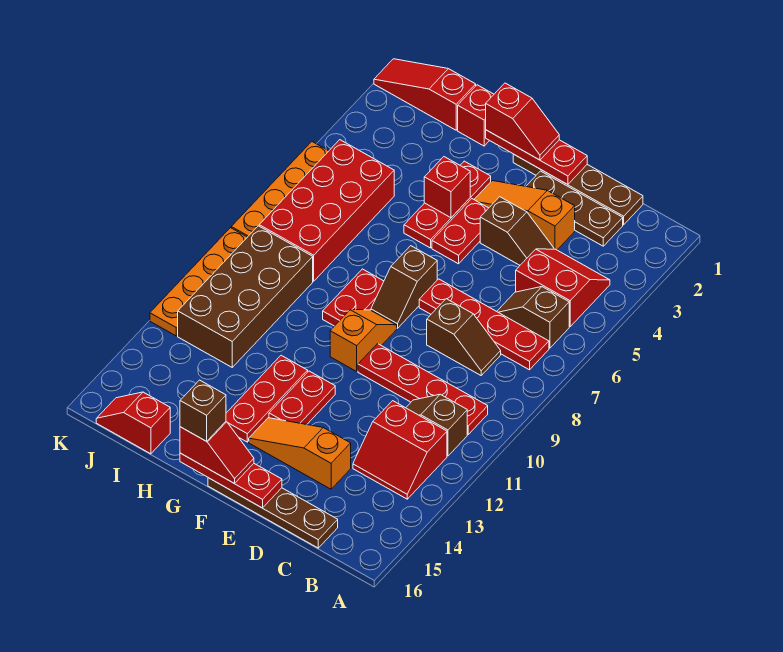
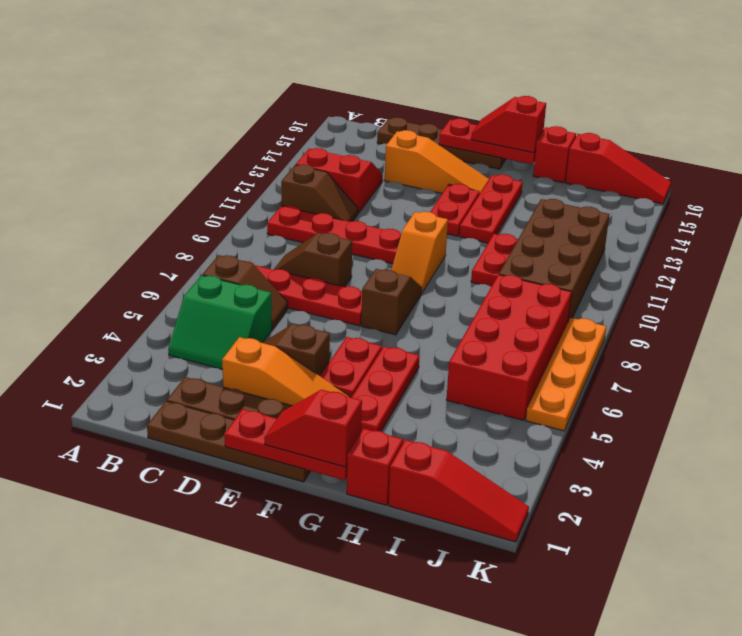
red 2x2 slope [516,249,610,326] -> green 2x2 slope [168,275,272,369]
red 1x1 brick [424,157,470,218] -> red 1x1 brick moved to [533,126,576,183]
red 1x2 plate [323,269,384,326] -> red 1x2 plate moved to [471,234,518,287]
brown 1x1 brick [180,380,226,441] -> none
red 1x2 slope [96,392,170,454] -> red 1x3 slope [566,133,671,204]
orange 1x4 plate [150,228,247,336] -> none

